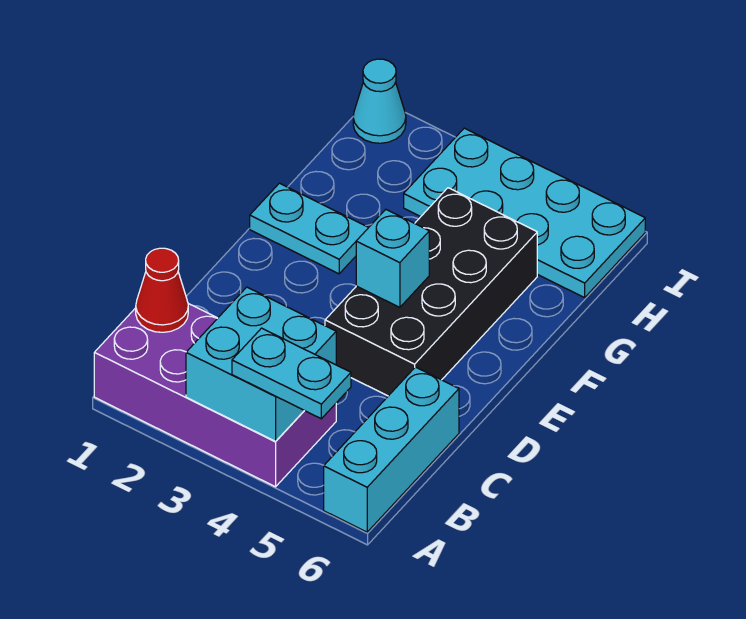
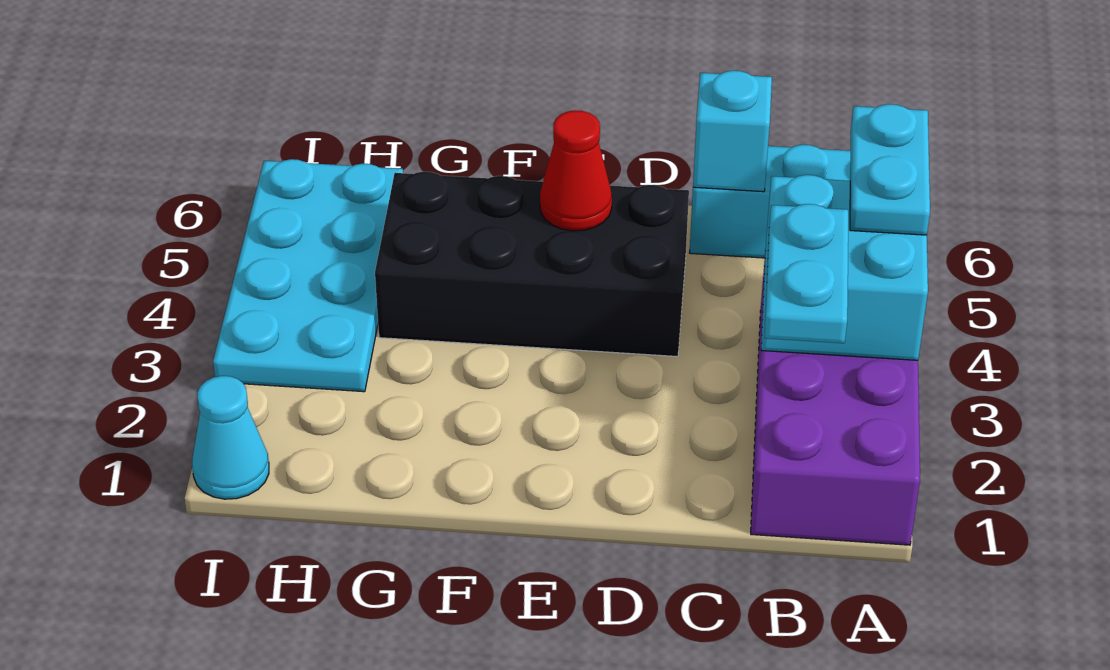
red 1x1 cone [136,248,188,332] -> red 1x1 cone moved to [540,110,612,231]
cyan 1x1 brick [356,210,429,307] -> cyan 1x1 brick moved to [693,71,772,192]
cyan 1x2 plate [250,183,369,274] -> cyan 1x2 plate moved to [765,204,848,343]

